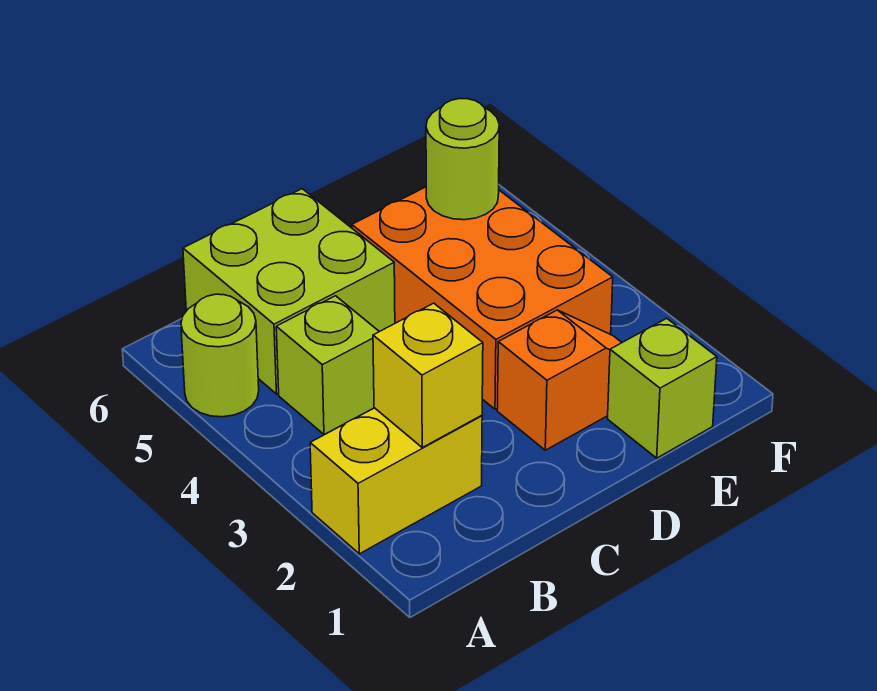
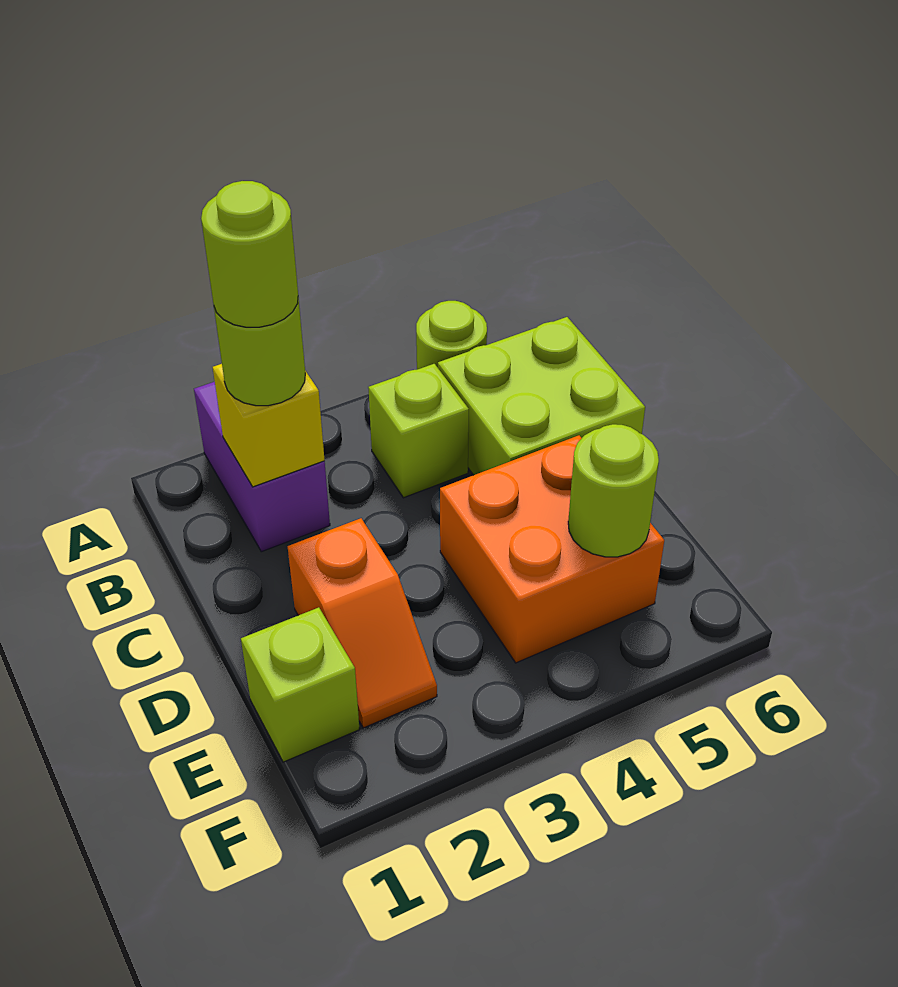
yellow 1x2 brick [310,408,482,554] -> purple 1x2 brick [194,382,330,552]
none -> lime 1x1 round brick [214,298,305,406]
none -> lime 1x1 round brick [201,181,298,327]
orange 2x3 brick [352,187,613,409] -> orange 2x2 brick [440,435,664,663]

